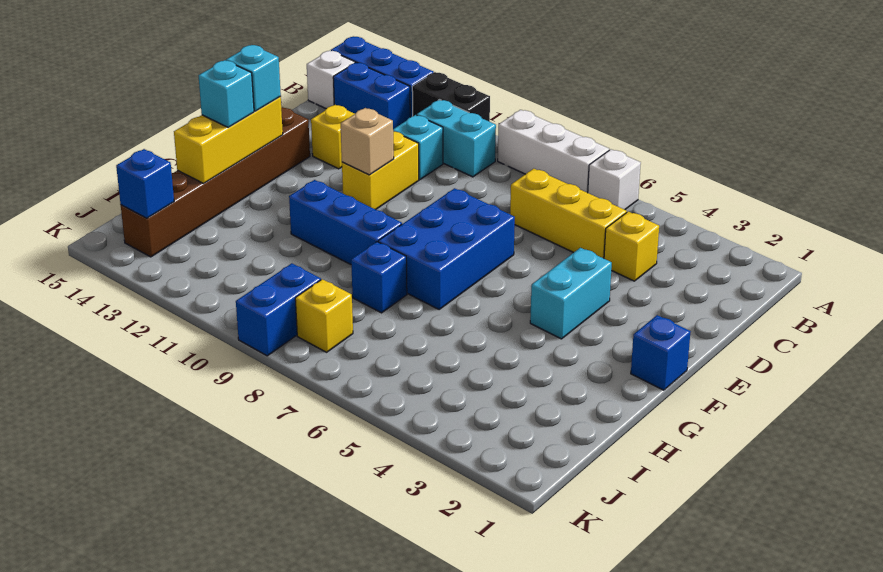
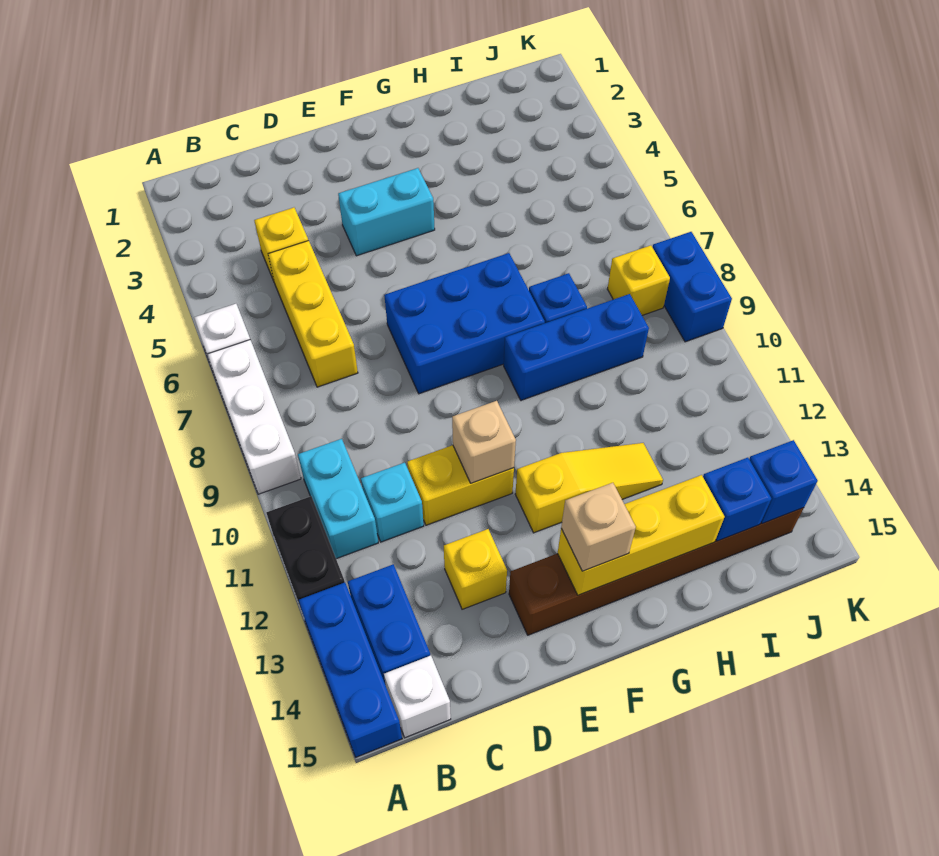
blue 1x1 brick [631,315,691,390] -> blue 1x1 brick moved to [703,458,771,541]
none -> yellow 1x3 slope [515,443,663,533]
cyan 1x1 brick [226,45,281,111] -> tan 1x1 brick [561,483,636,571]
blue 1x3 brick [289,180,402,264] -> blue 1x3 brick turned to [504,294,649,400]
cyan 1x1 brick [199,60,254,127] -> none
blue 1x2 brick [236,263,321,356] -> blue 1x2 brick turned to [652,232,732,342]

